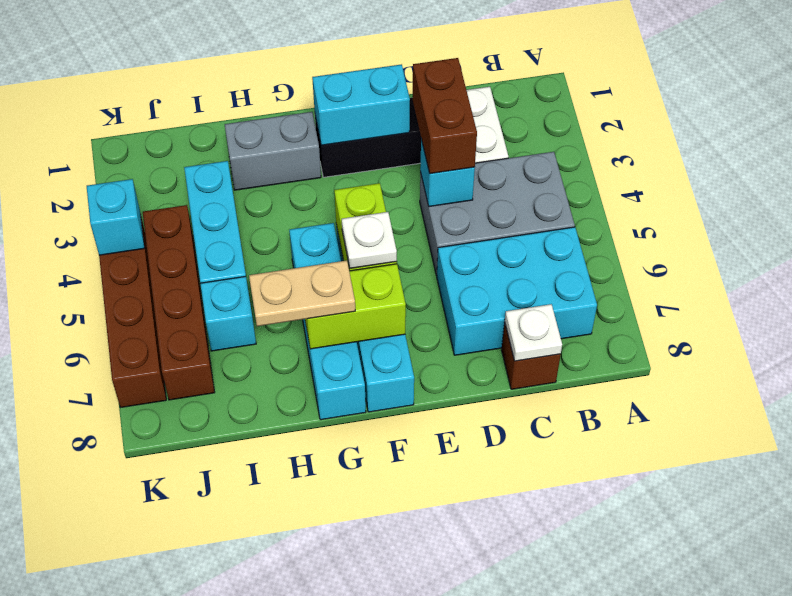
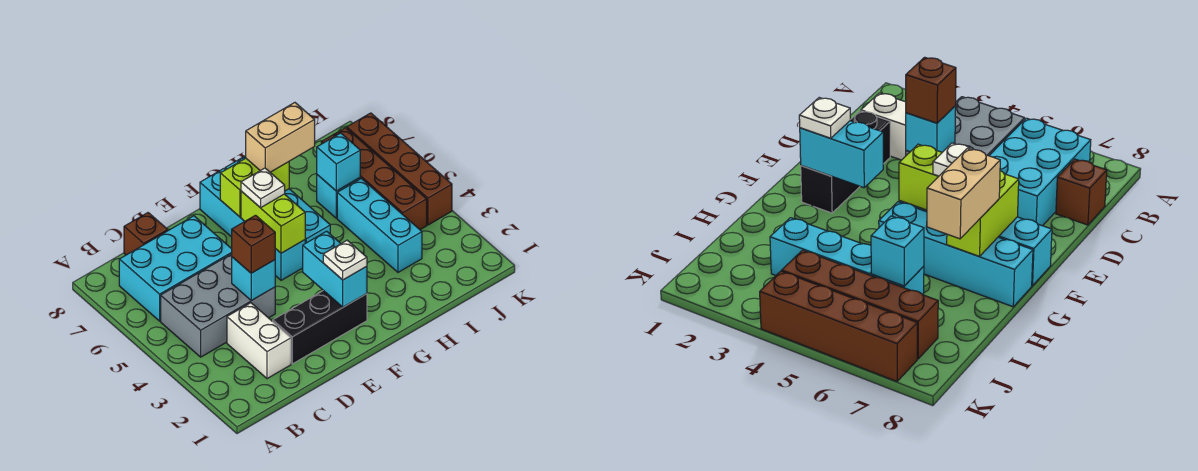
white 1x1 plate [505,304,562,361] -> white 1x1 plate moved to [323,240,367,280]
brown 1x2 brick [412,58,477,174] -> brown 1x1 brick [232,215,275,273]
cyan 1x2 brick [312,64,410,145] -> cyan 1x2 brick turned to [303,231,367,307]
grey 1x2 brick [225,112,321,190] -> none
tan 1x2 plate [249,260,355,326] -> tan 1x2 brick [246,103,315,172]
cyan 1x1 brick [87,179,145,255] -> cyan 1x1 brick moved to [317,133,360,191]

